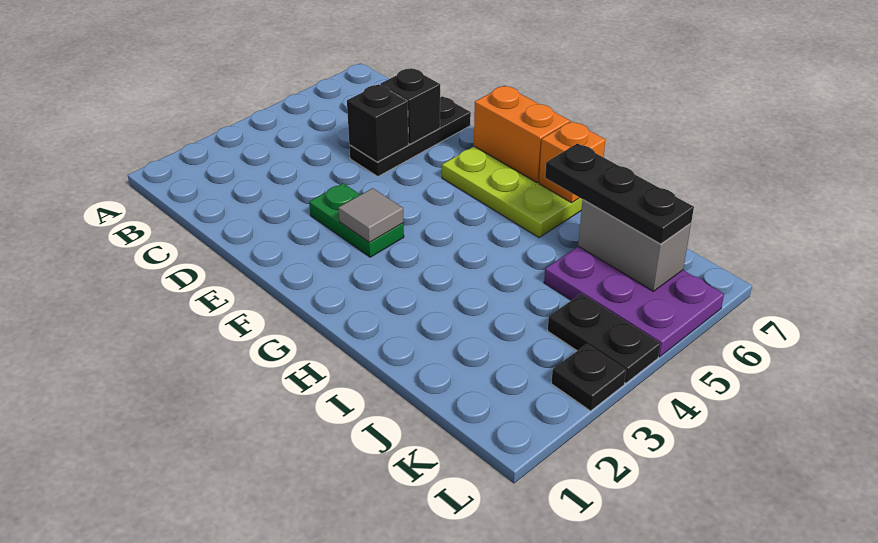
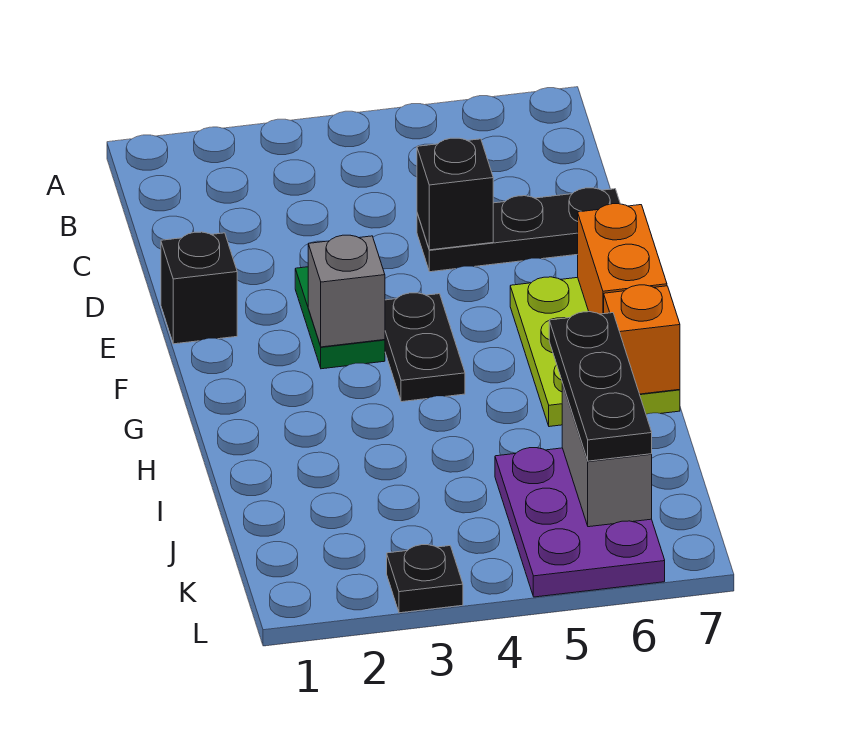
black 1x1 brick [381,68,440,144] -> black 1x1 brick moved to [161,232,237,344]
grey 1x1 tile [338,188,404,242] -> grey 1x1 brick [308,235,385,347]
black 1x2 plate [548,294,660,383] -> black 1x2 plate moved to [385,293,465,402]

